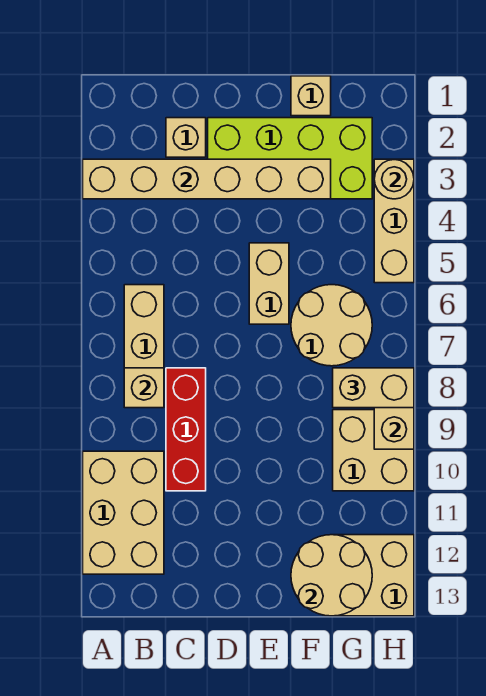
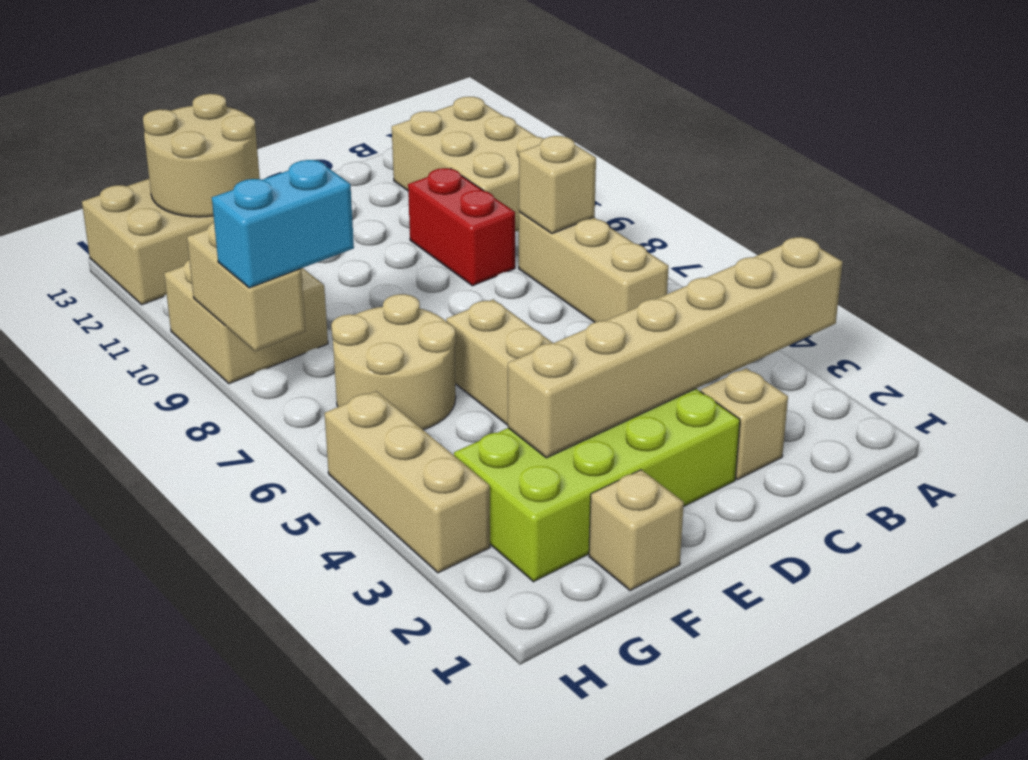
red 1x3 brick [166,368,206,491] -> red 1x2 brick [408,168,515,286]
tan 1x2 brick [333,368,414,408] -> cyan 1x2 brick [212,160,354,288]
tan 1x1 round brick [374,159,414,199] -> none

